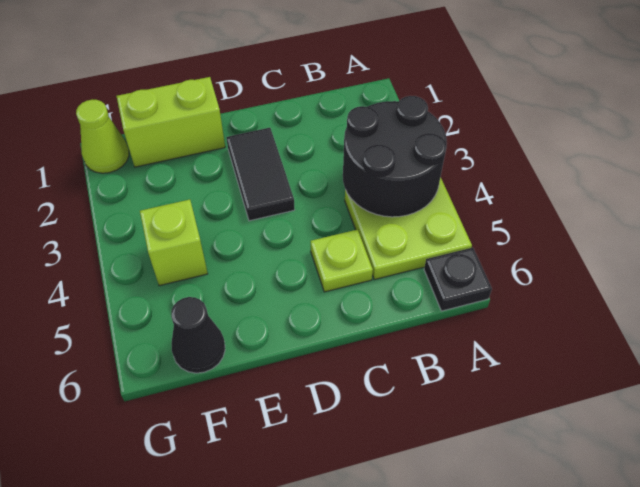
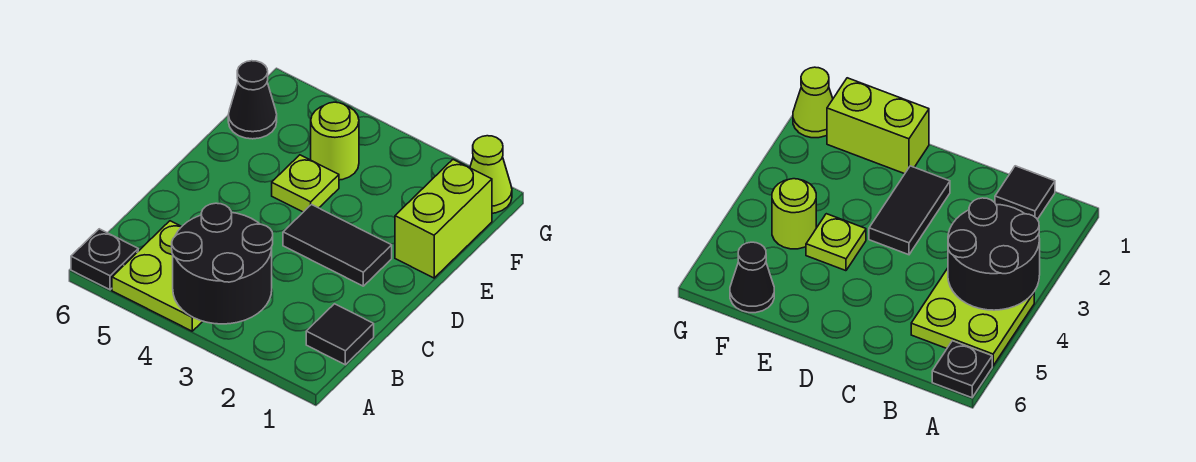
none -> black 1x1 tile [306,304,374,365]
lime 1x1 plate [311,230,373,292] -> lime 1x1 plate moved to [272,155,339,212]
lime 1x1 brick [140,200,208,286] -> lime 1x1 round brick [311,102,359,180]

